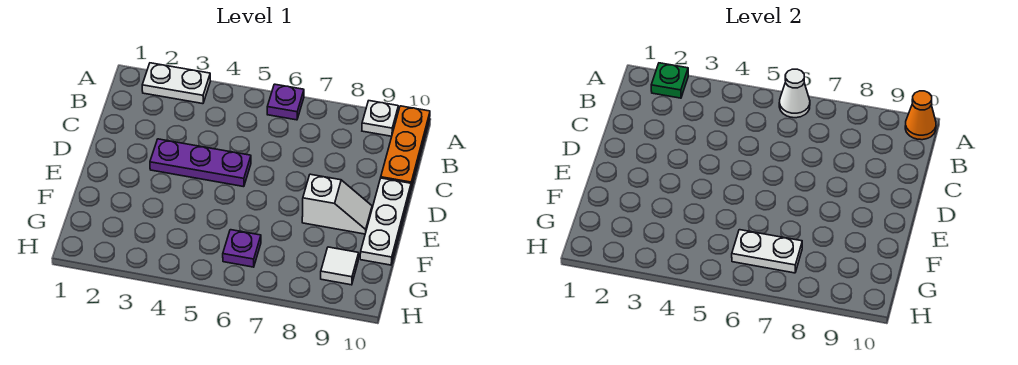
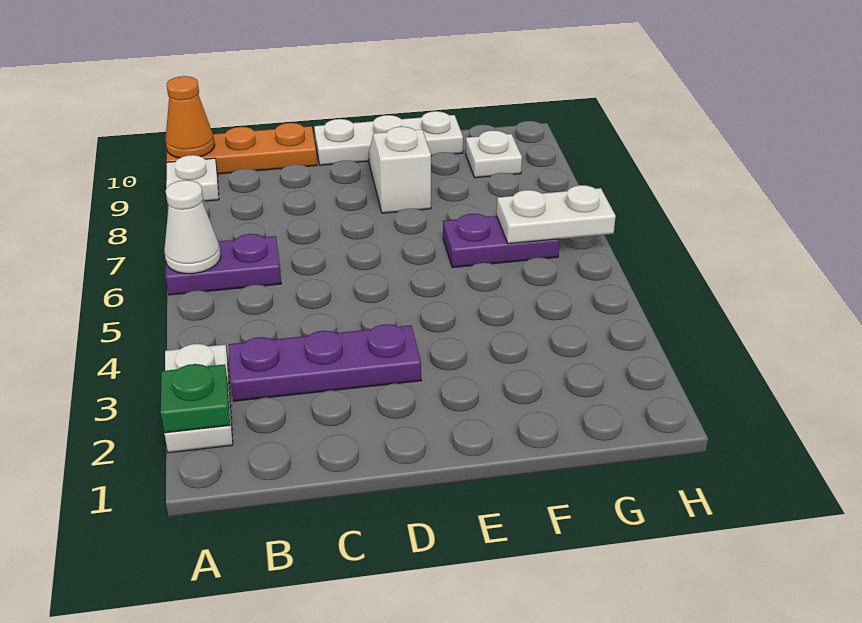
purple 1x1 plate [267,84,304,120] -> purple 1x2 plate [166,234,281,295]
purple 1x3 plate [150,139,251,187] -> purple 1x3 plate turned to [229,324,421,401]
purple 1x1 plate [223,230,261,267] -> purple 1x2 plate [443,214,560,268]
white 1x2 plate [732,230,802,273] -> white 1x2 plate turned to [497,185,616,244]
white 1x1 tile [321,247,359,285] -> white 1x1 plate [466,130,522,178]

